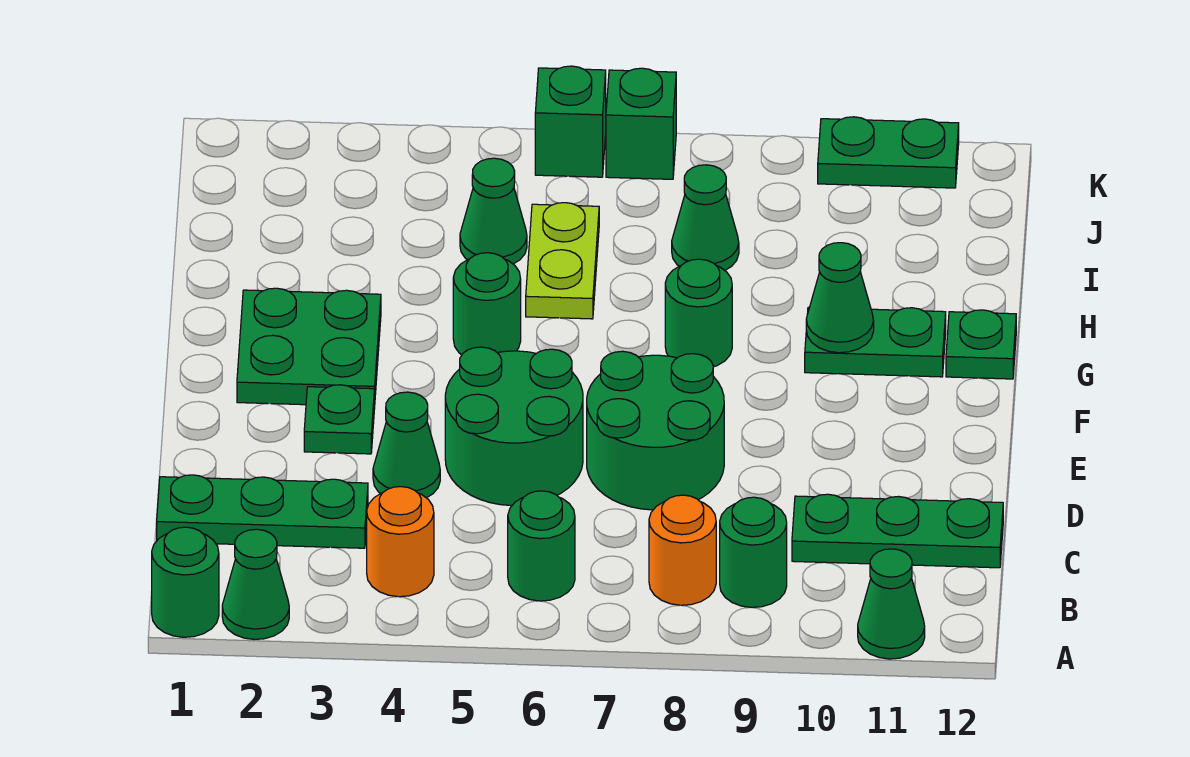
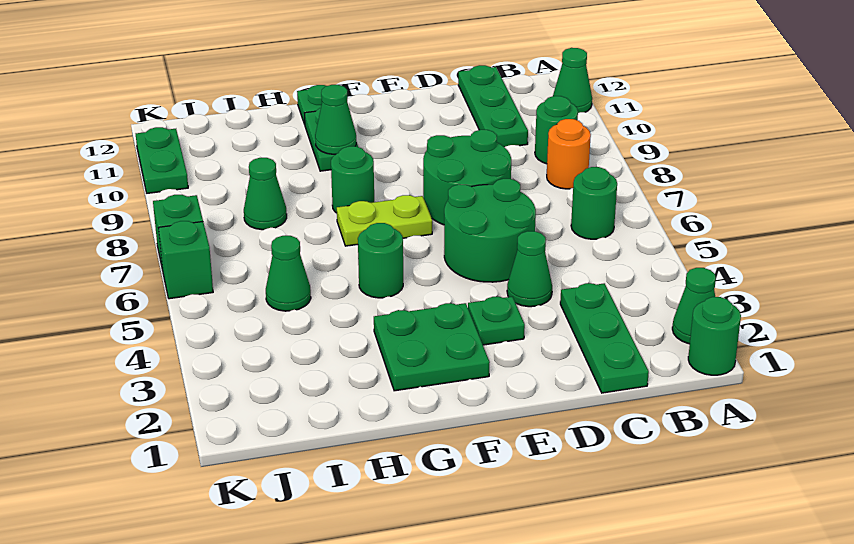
orange 1x1 round brick [367,487,434,597] -> none
lime 1x2 plate [526,203,599,319] -> lime 1x2 plate moved to [337,195,432,246]

